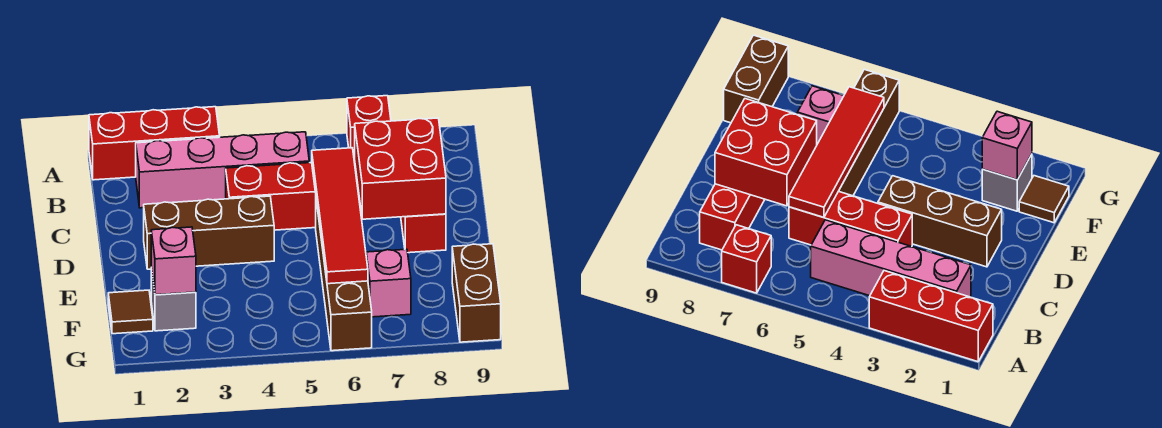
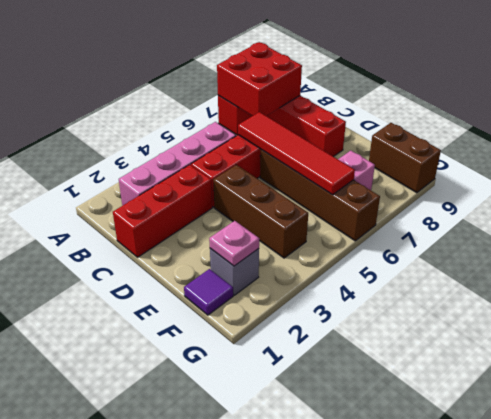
red 1x3 brick [89,107,220,180] -> red 1x3 brick moved to [113,165,212,257]
red 2x2 brick [355,118,446,219] -> red 2x2 brick moved to [217,42,302,116]
brown 1x3 brick [144,196,274,269] -> brown 1x3 brick turned to [213,165,308,258]
brown 1x1 tile [108,290,153,334] -> purple 1x1 tile [184,269,233,315]
pink 1x1 brick [151,227,196,295] -> pink 1x1 plate [209,221,259,266]

